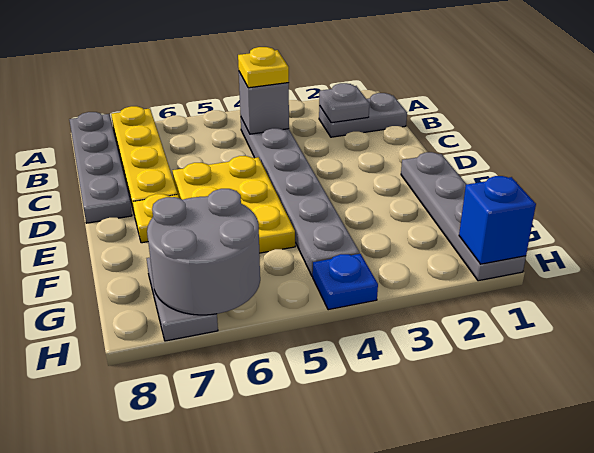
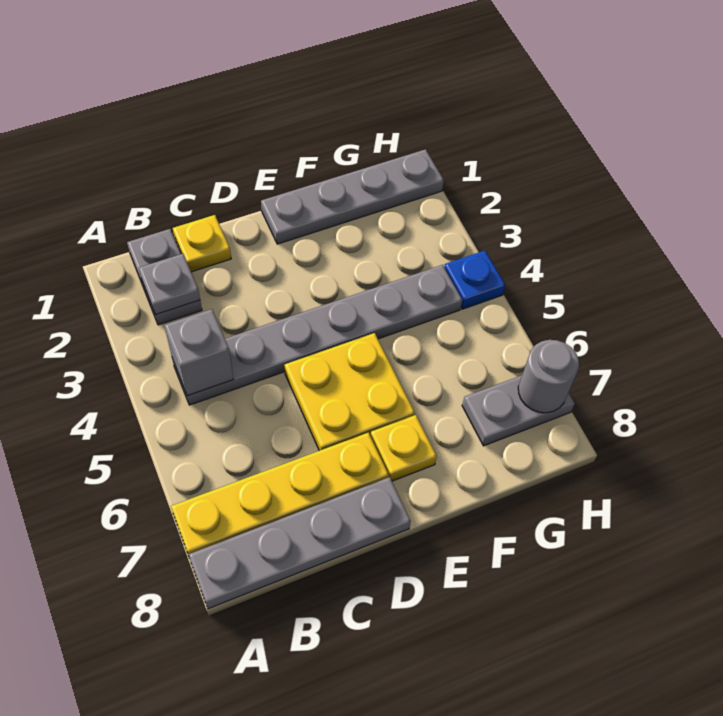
yellow 1x1 plate [238,47,289,88] -> yellow 1x1 plate moved to [173,215,231,272]
yellow 2x3 plate [172,156,295,253] -> yellow 2x2 plate [285,333,415,451]
grey 2x2 round brick [147,189,260,315] -> grey 1x1 round brick [518,340,579,413]
blue 1x1 brick [459,176,536,264] -> none

